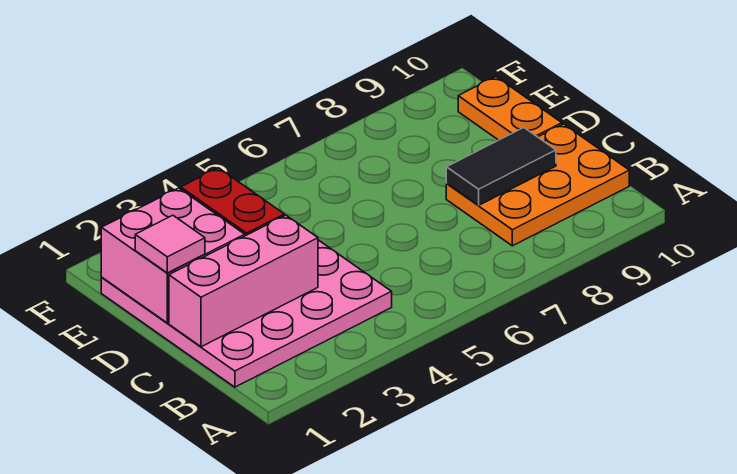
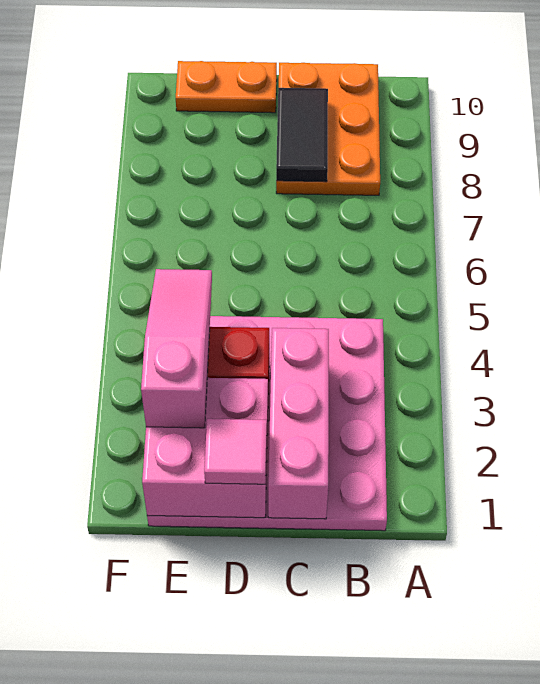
none -> pink 1x3 slope [141,269,212,428]

